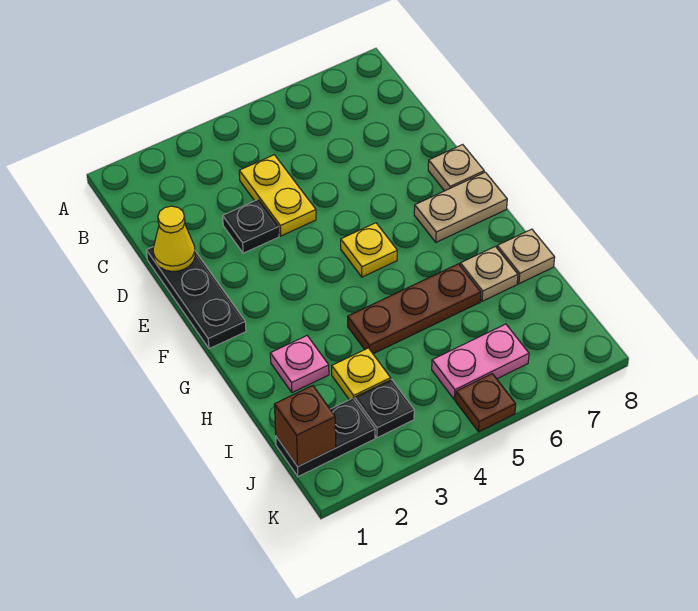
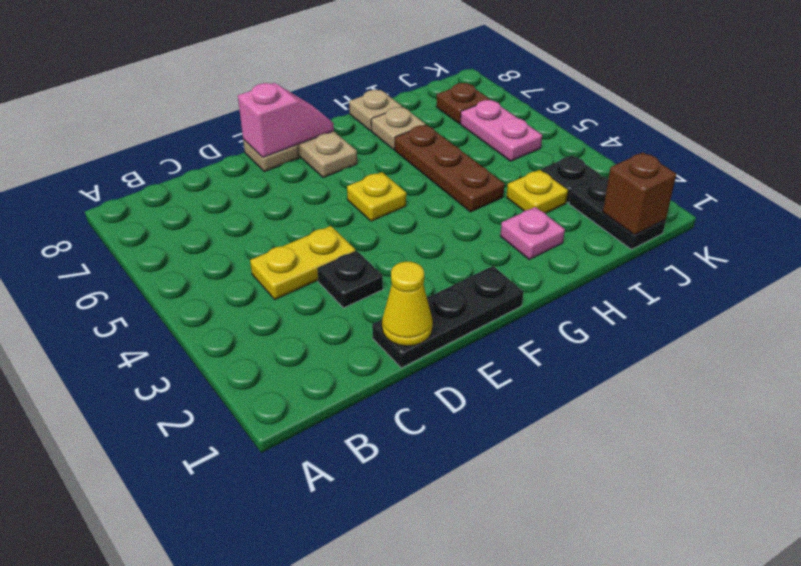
none -> pink 1x2 slope [238,83,334,157]
brown 1x1 plate [455,374,516,432] -> brown 1x1 plate moved to [436,83,490,124]

